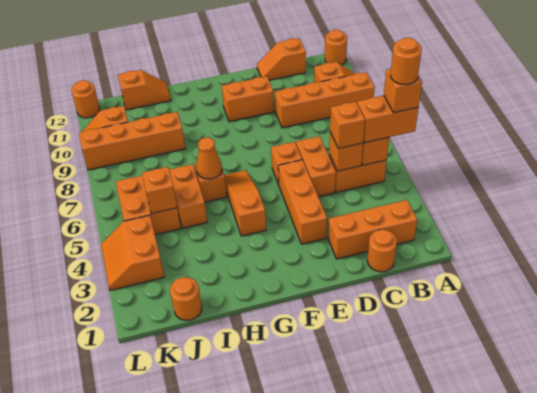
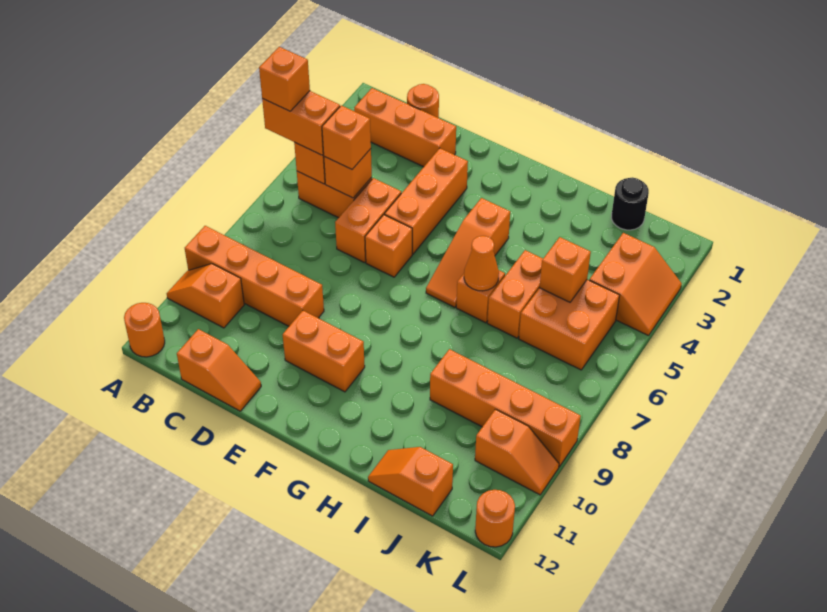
orange 1x1 round brick [390,38,422,85] -> none
orange 1x1 round brick [170,277,202,320] -> black 1x1 round brick [611,177,649,230]

